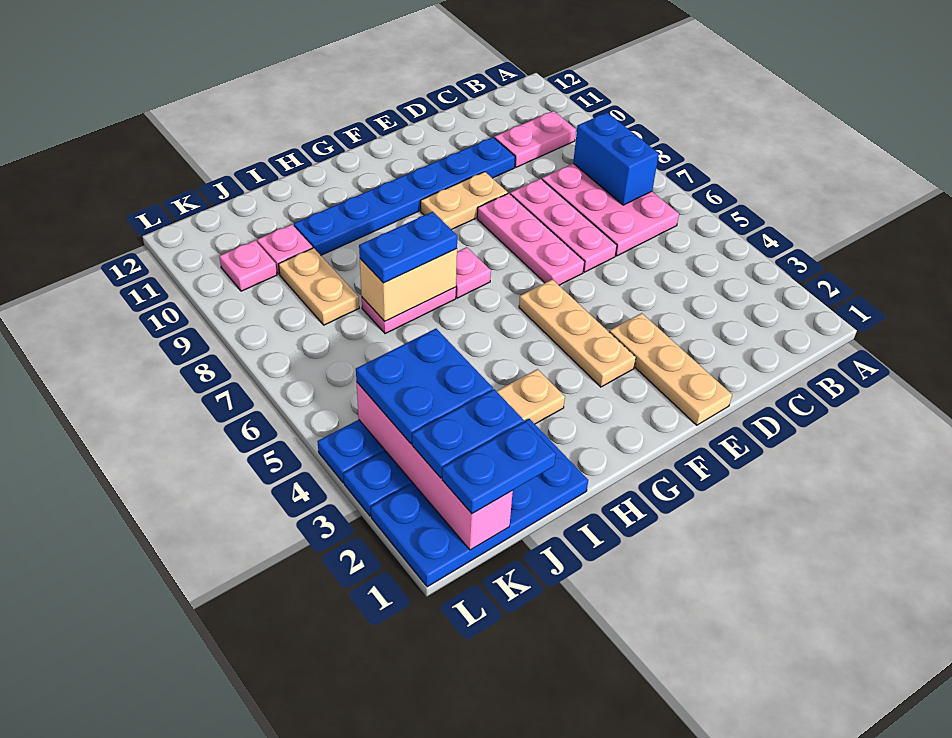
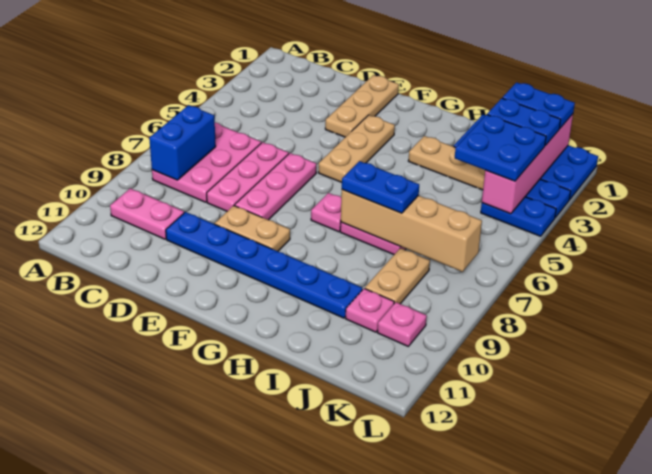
tan 1x2 brick [360,249,457,321] -> tan 1x4 brick [341,190,482,272]

